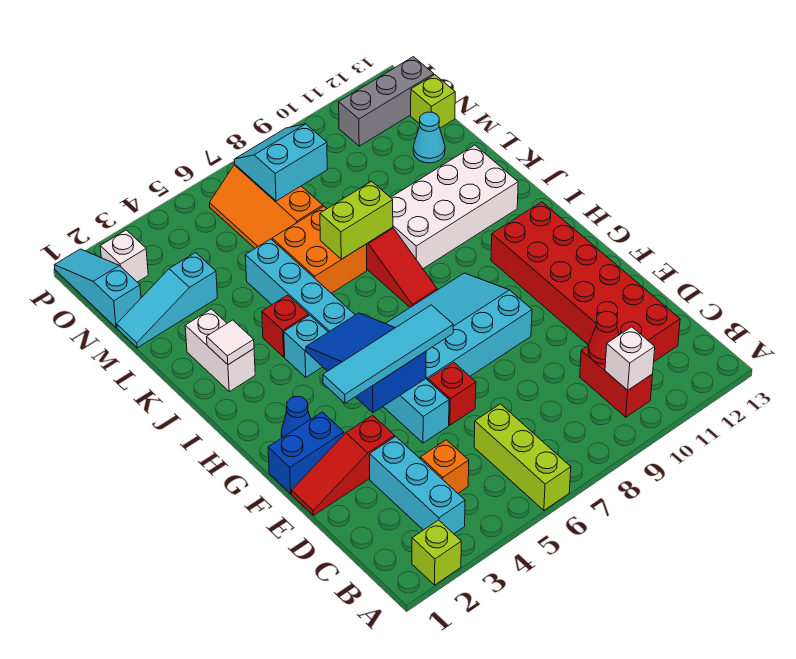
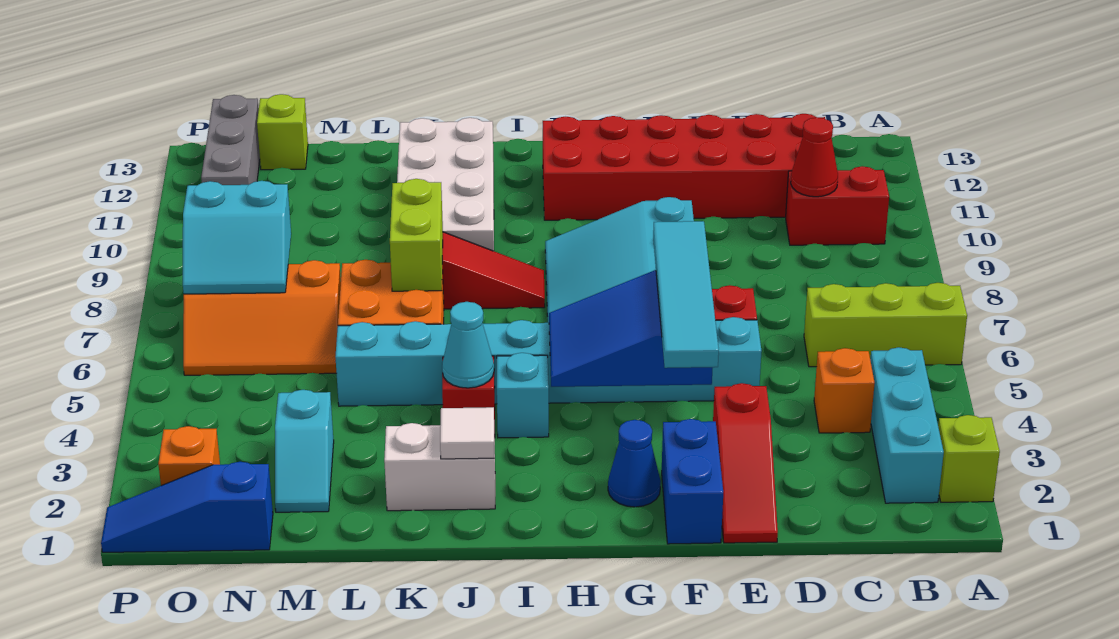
cyan 1x3 brick [370,437,465,534] -> cyan 1x3 brick turned to [870,347,944,503]
white 1x1 brick [605,327,655,390] -> none
cyan 1x3 slope [117,253,217,348] -> cyan 1x2 slope [275,390,334,512]
cyan 1x1 cone [413,112,445,163] -> cyan 1x1 cone moved to [442,302,494,388]
cyan 1x3 slope [54,249,141,328] -> blue 1x3 slope [101,462,273,552]
cyan 2x2 slope [234,124,327,201] -> cyan 2x2 slope turned to [183,181,291,294]
white 1x1 brick [100,230,148,282] -> orange 1x1 brick [158,426,220,486]

